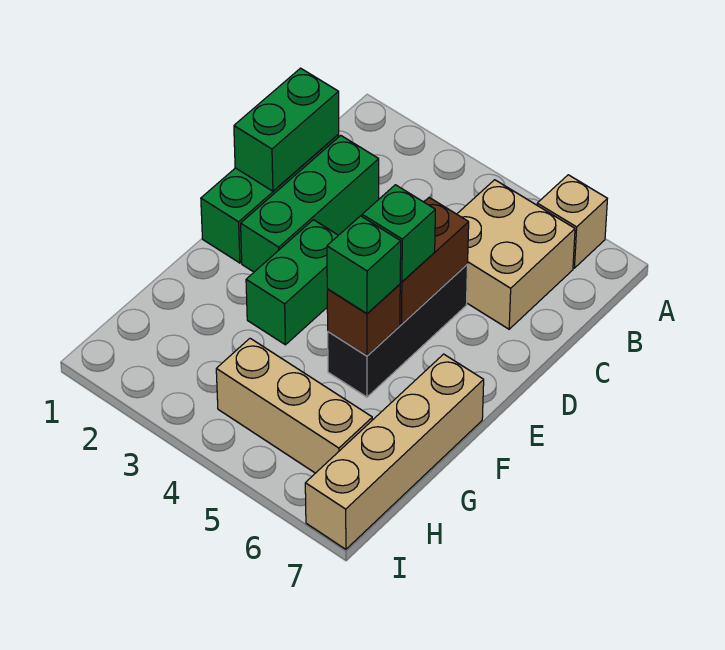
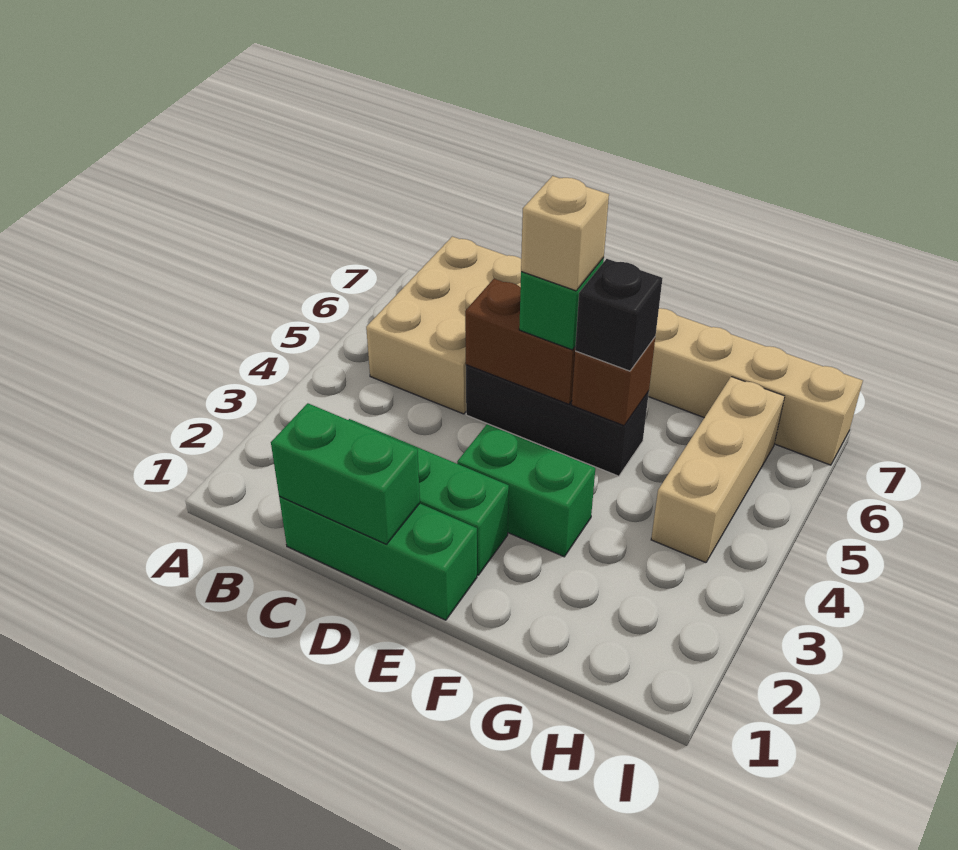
tan 1x1 brick [537,175,607,268] -> tan 1x1 brick moved to [521,176,609,291]
tan 2x2 brick [457,180,575,329] -> tan 2x3 brick [366,237,521,414]
green 1x1 brick [327,216,401,313] -> black 1x1 brick [575,259,663,371]

